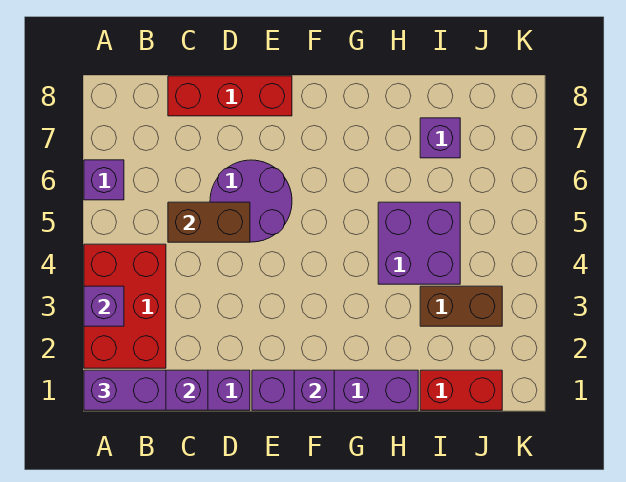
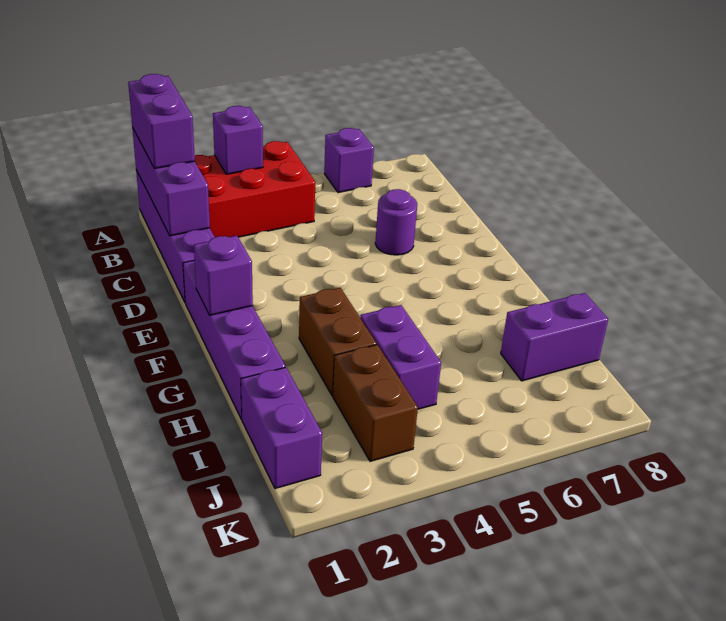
brown 1x2 brick [168,202,250,242] -> brown 1x2 brick moved to [299,288,377,396]
red 1x3 brick [168,76,292,116] -> none
purple 2x2 round brick [210,160,292,242] -> purple 1x1 round brick [375,189,417,255]
purple 2x2 brick [378,202,460,284] -> purple 1x2 brick [360,305,441,409]
red 1x2 brick [420,370,502,410] -> purple 1x2 brick [241,367,322,488]
purple 1x1 brick [420,118,460,158] -> purple 1x2 brick [501,293,608,381]

